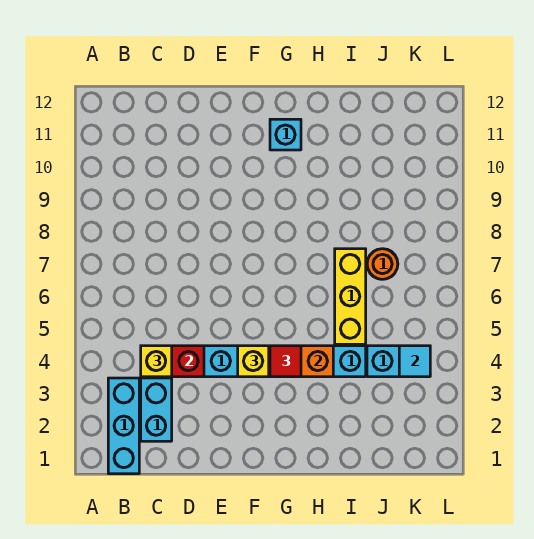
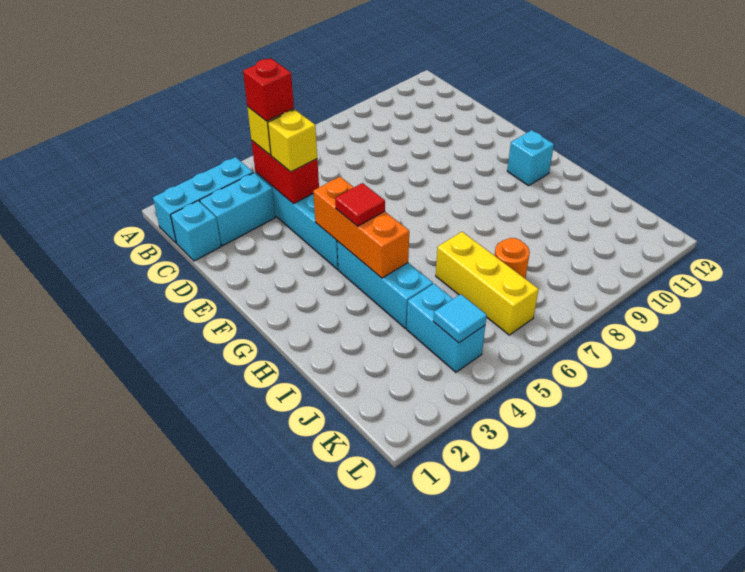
none -> cyan 1x1 brick [171,201,221,261]
none -> red 1x1 brick [243,58,294,121]
yellow 1x1 brick [238,346,269,377] -> yellow 1x1 brick moved to [268,110,317,172]
yellow 1x3 brick [335,249,366,344] -> yellow 1x3 brick turned to [436,232,539,335]

